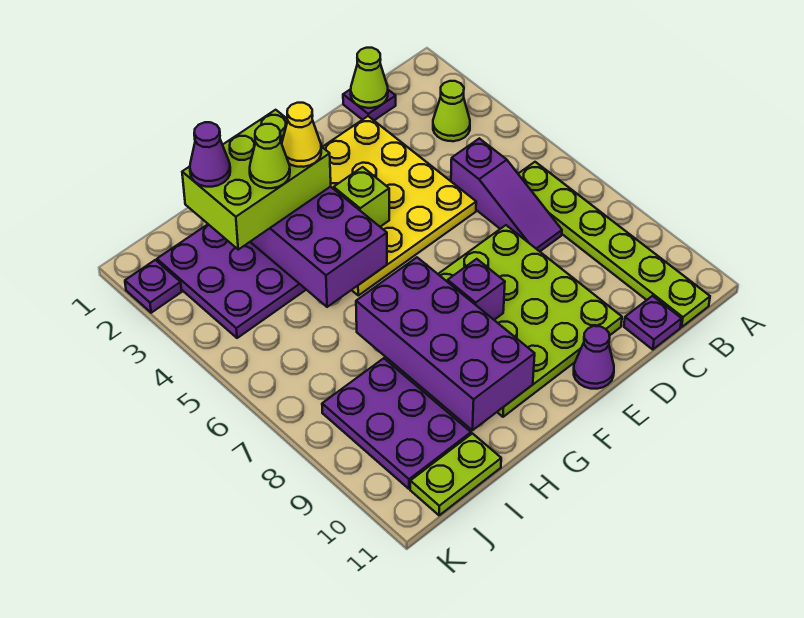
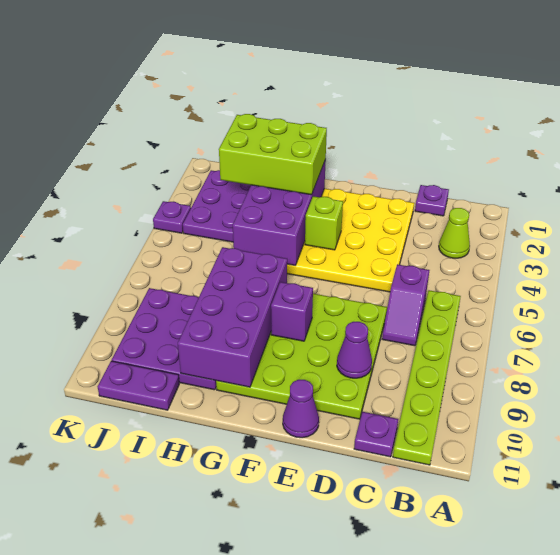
lime 1x1 cone [351,48,388,108] -> none
purple 1x3 slope [451,138,562,251] -> purple 1x2 slope [382,264,429,346]
yellow 1x1 cone [282,103,321,167] -> none
lime 1x1 cone [250,124,290,188] -> none
purple 1x1 cone [190,122,230,187] -> purple 1x1 cone moved to [337,322,372,378]
purple 2x3 plate [322,358,471,489] -> purple 3x3 plate [112,288,216,390]
lime 1x2 plate [410,433,501,515] -> purple 1x2 plate [98,361,179,410]
purple 1x1 plate [125,260,182,313] -> purple 1x1 plate moved to [153,201,191,233]

